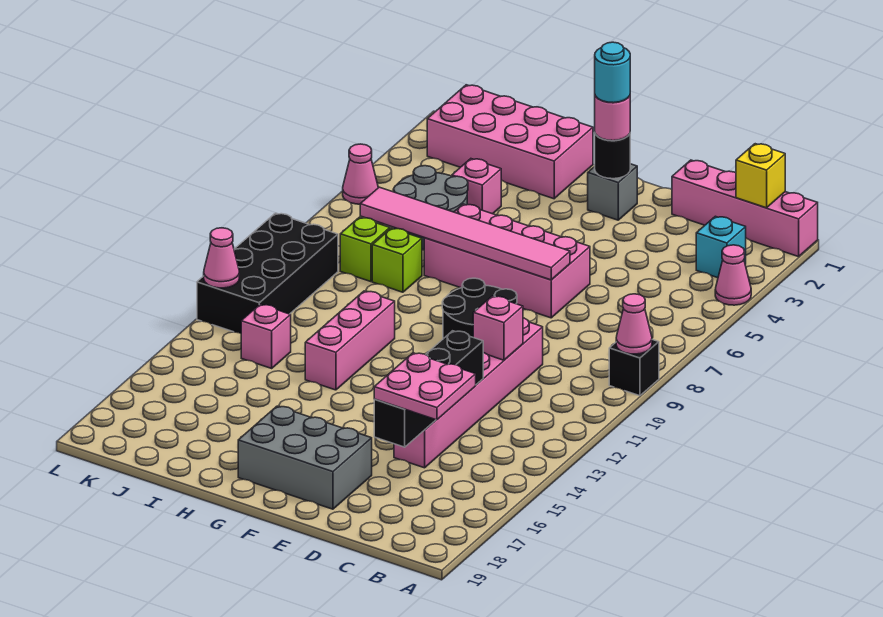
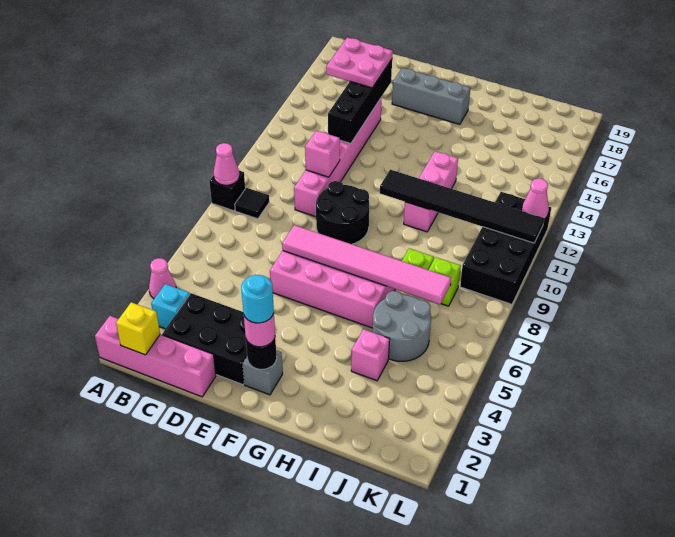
none -> black 1x1 tile [235,188,269,219]
none -> black 2x3 brick [162,293,247,385]
grey 2x3 brick [238,406,372,509] -> grey 1x3 brick [392,68,470,124]
none -> black 1x6 tile [380,170,544,243]
pink 2x4 brick [427,85,593,199] -> none
pink 1x1 brick [241,304,291,368] -> none
pink 1x1 cone [343,144,378,204] -> none

